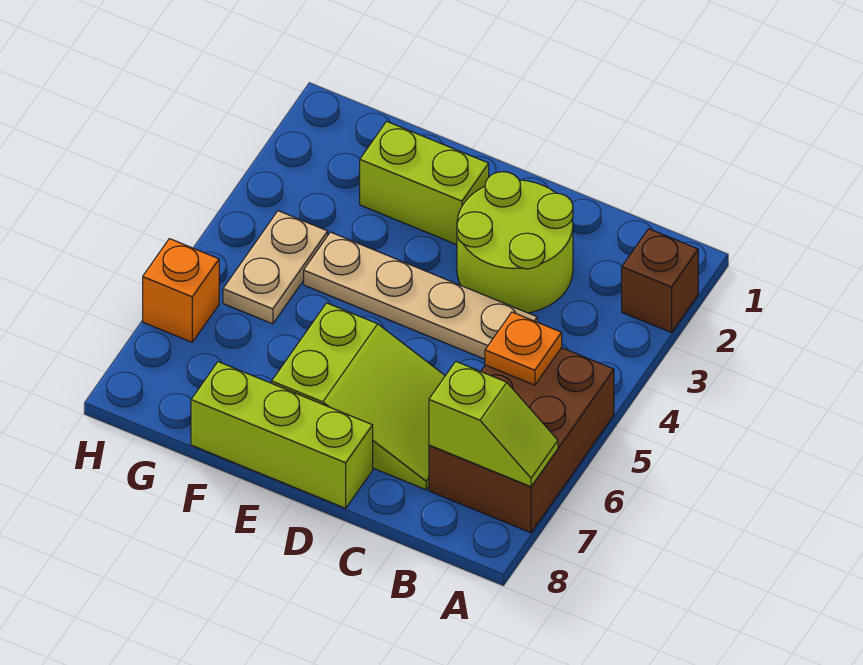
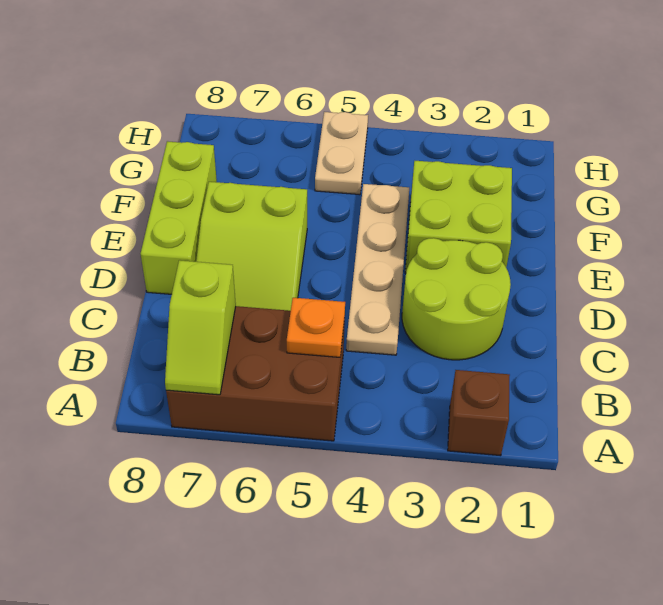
lime 1x2 brick [360,121,489,245] -> lime 2x2 brick [405,161,512,273]
tan 1x2 plate [223,211,328,324] -> tan 1x2 plate turned to [315,112,368,195]
orange 1x1 brick [143,239,219,342] -> none

